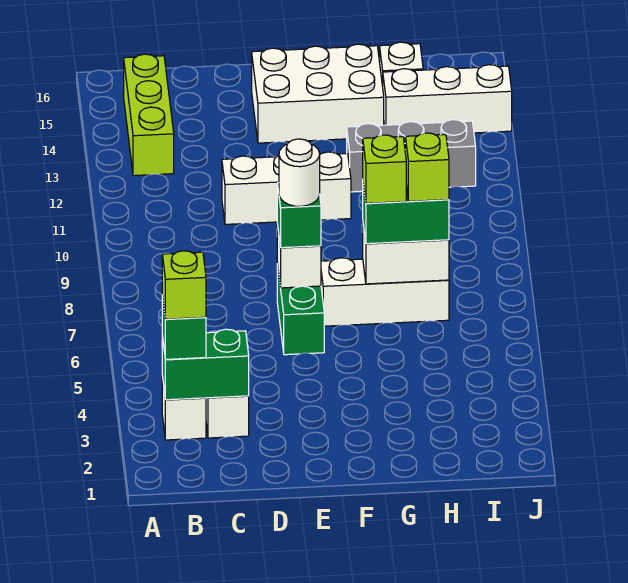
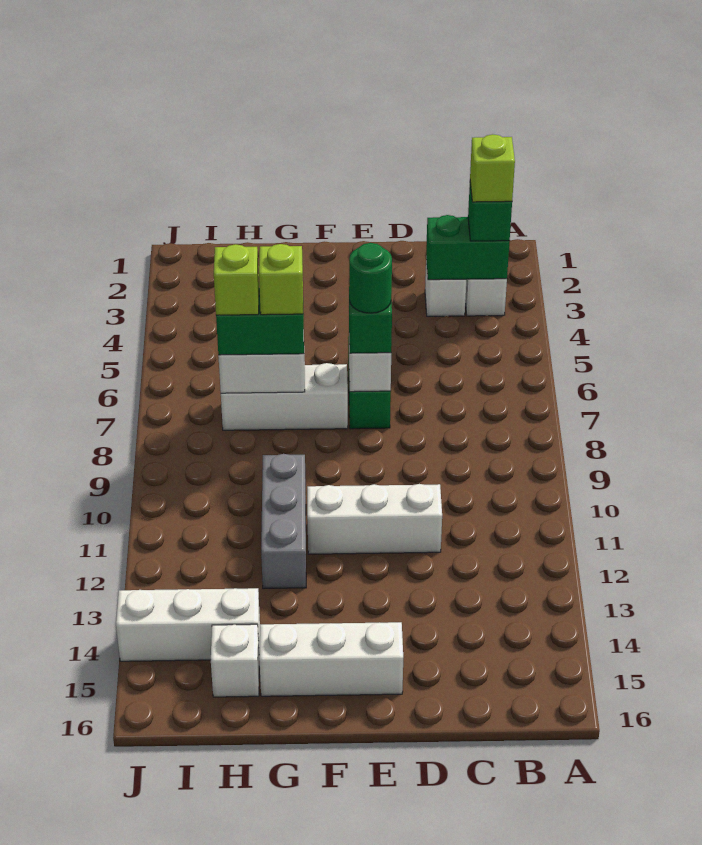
lime 1x3 brick [124,54,174,176] -> none
white 1x1 round brick [279,139,320,206] -> green 1x1 round brick [349,243,392,313]
white 2x3 brick [252,44,384,143] -> white 1x3 brick [259,622,403,696]
grey 1x3 brick [347,120,476,192] -> grey 1x3 brick turned to [261,454,306,589]

